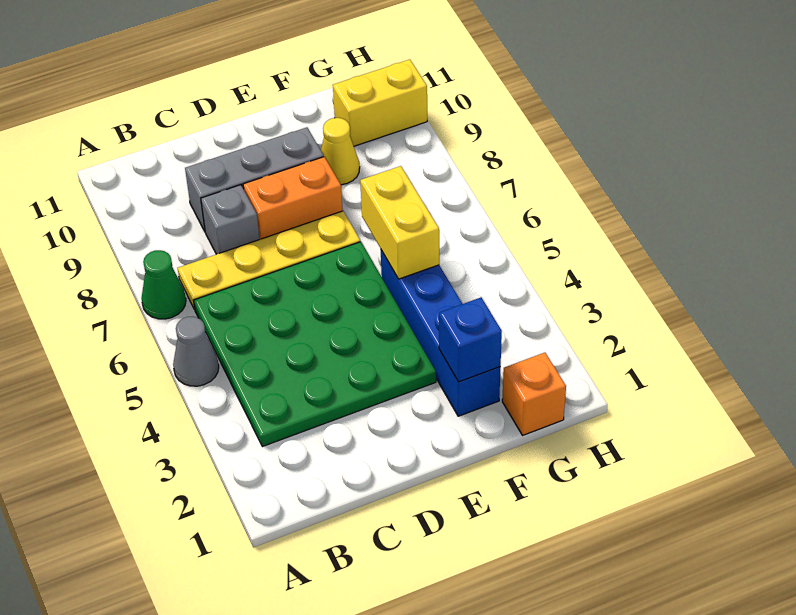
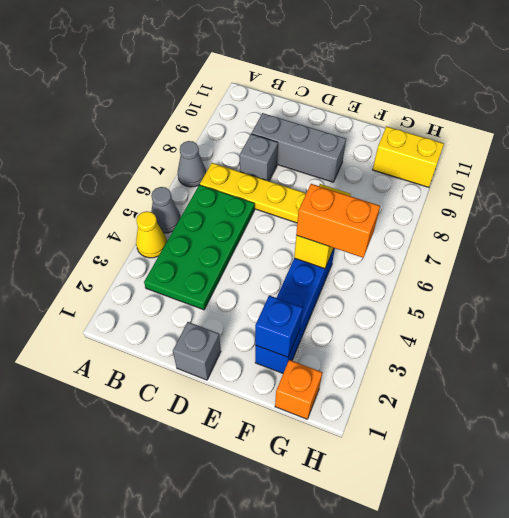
green 1x1 cone [141,250,186,319] -> grey 1x1 cone [178,141,206,187]
green 4x4 plate [194,242,436,447] -> green 2x4 plate [144,185,255,310]
none -> grey 1x1 brick [173,322,221,380]
orange 1x2 brick [243,157,343,239] -> orange 1x2 brick moved to [296,184,380,258]
yellow 1x1 cone [321,118,360,185] -> yellow 1x1 cone moved to [136,211,167,258]

